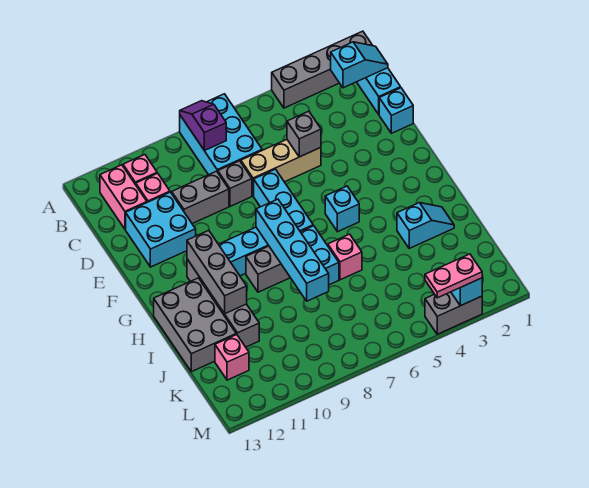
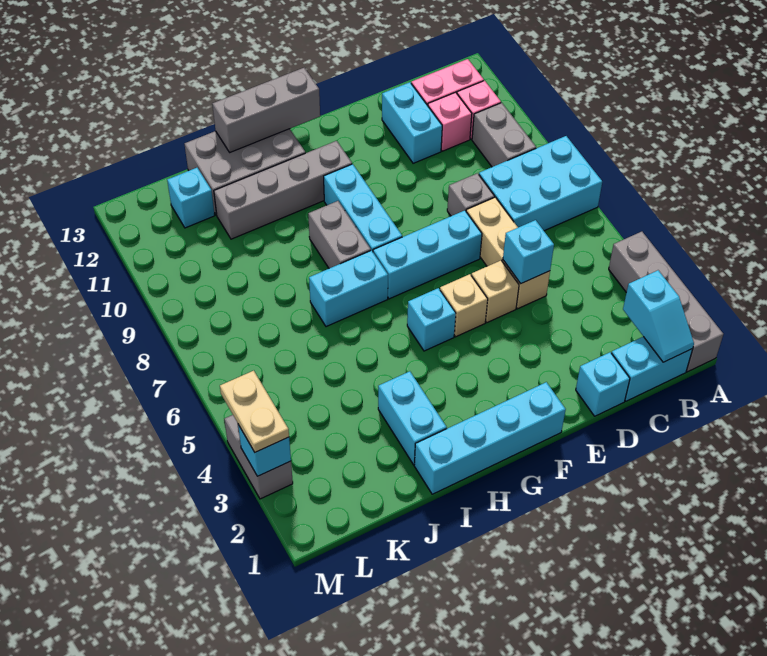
purple 1x2 slope [180,101,226,151] -> none
grey 1x1 brick [287,111,321,157] -> cyan 1x1 brick [503,220,554,284]
grey 1x2 brick [172,171,229,224] -> grey 1x2 brick moved to [472,103,536,167]
cyan 2x2 brick [126,192,196,267] -> cyan 1x2 brick [382,82,442,163]
none -> tan 1x1 brick [471,261,519,322]
none -> tan 1x1 brick [440,274,488,337]
cyan 1x4 brick [256,199,329,301] -> cyan 1x4 brick moved to [414,382,566,494]
grey 1x3 brick [187,230,247,314] -> grey 1x3 brick moved to [212,68,320,152]
cyan 1x2 slope [397,203,454,248] -> cyan 1x2 brick [378,371,447,465]
pink 1x1 brick [328,234,362,280] -> none
pink 1x1 brick [215,334,249,380] -> cyan 1x1 brick [167,168,215,228]
pink 1x2 plate [425,254,482,298] -> tan 1x2 plate [220,371,289,452]

